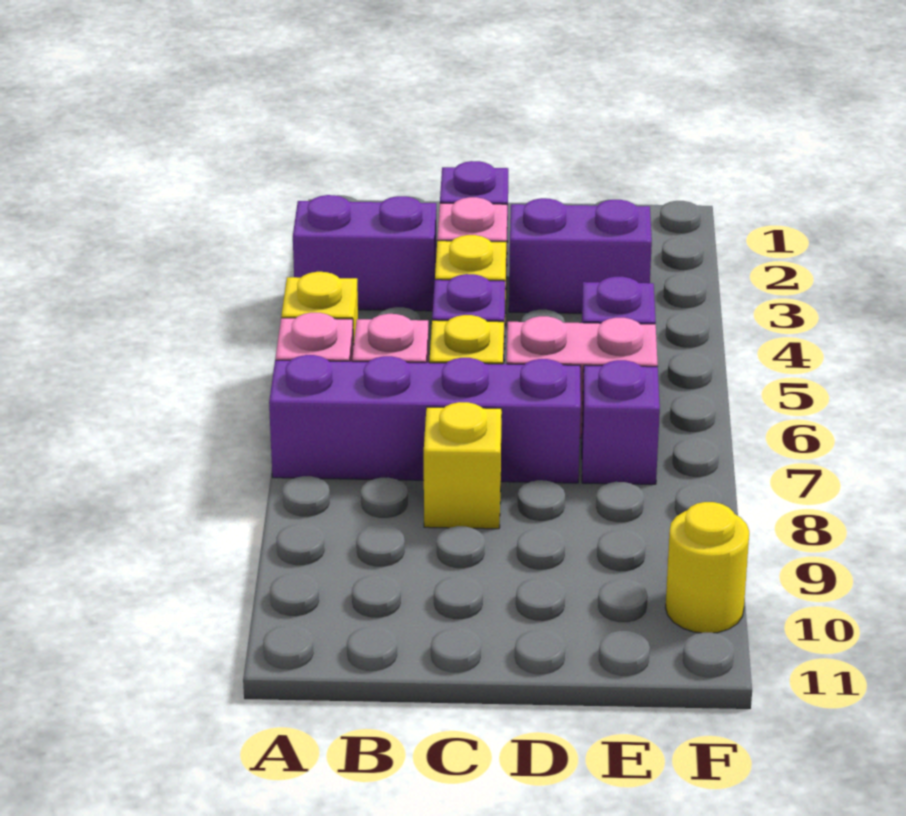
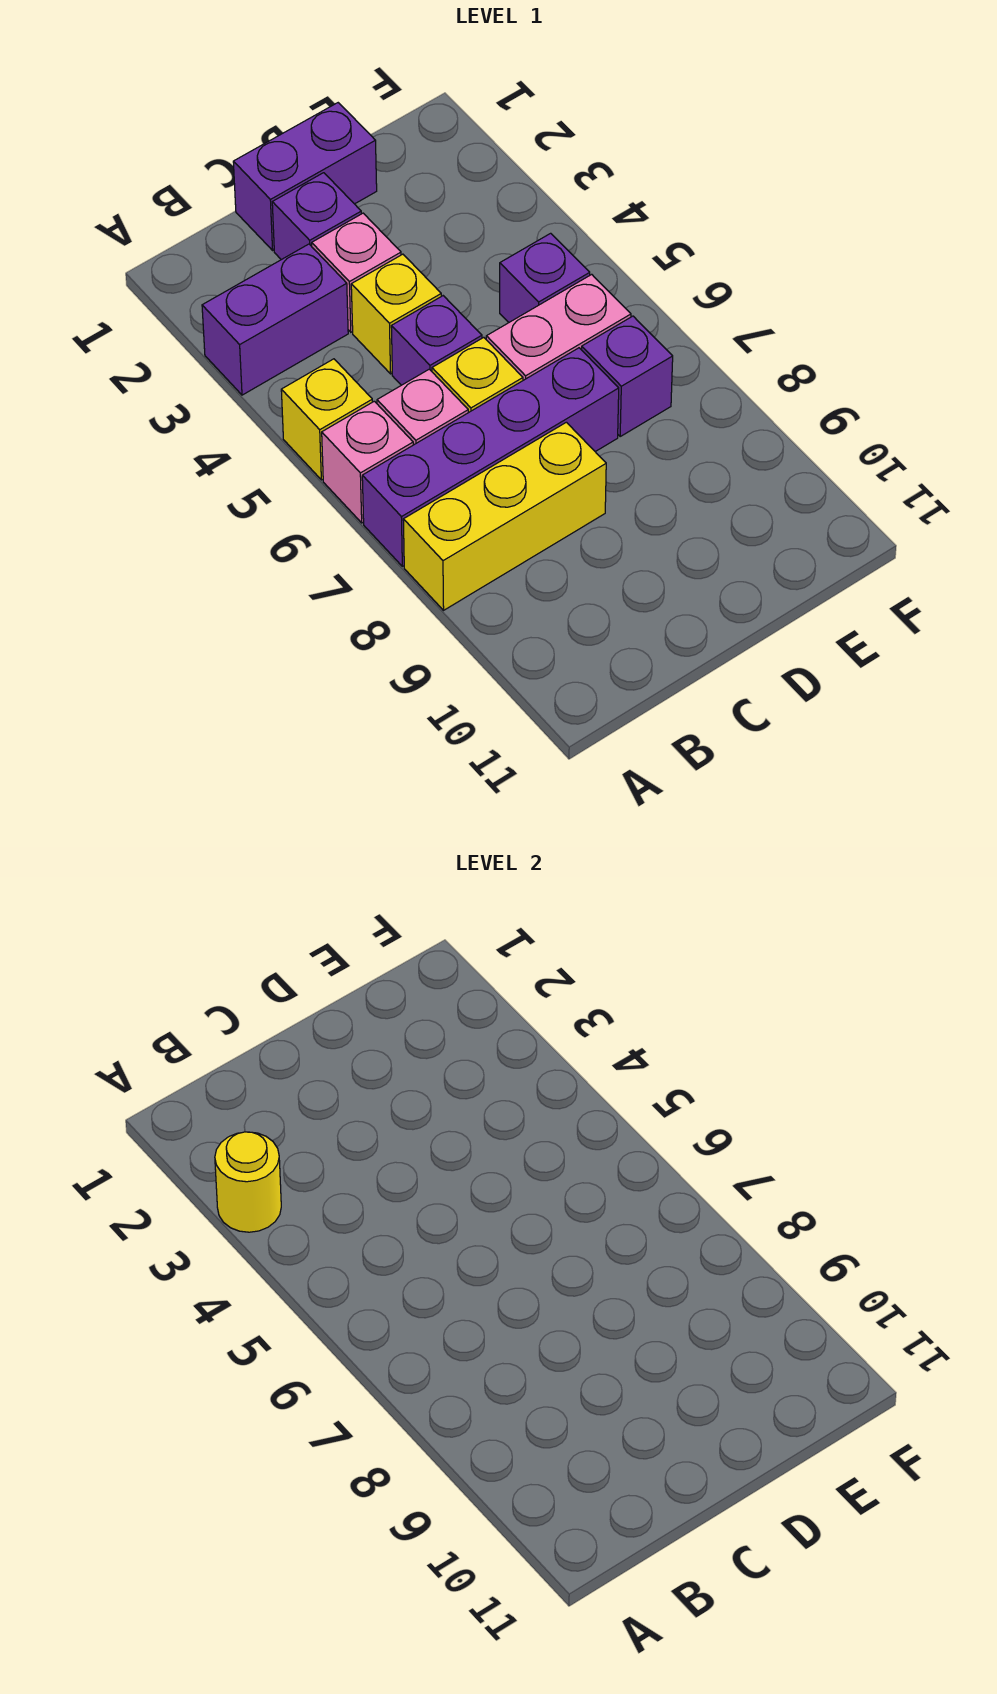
yellow 1x1 brick [424,402,502,529] -> yellow 1x3 brick [403,422,606,610]
purple 1x2 brick [509,198,652,313] -> purple 1x2 brick moved to [233,103,377,250]
yellow 1x1 round brick [665,502,749,633] -> yellow 1x1 round brick moved to [215,1132,281,1232]

